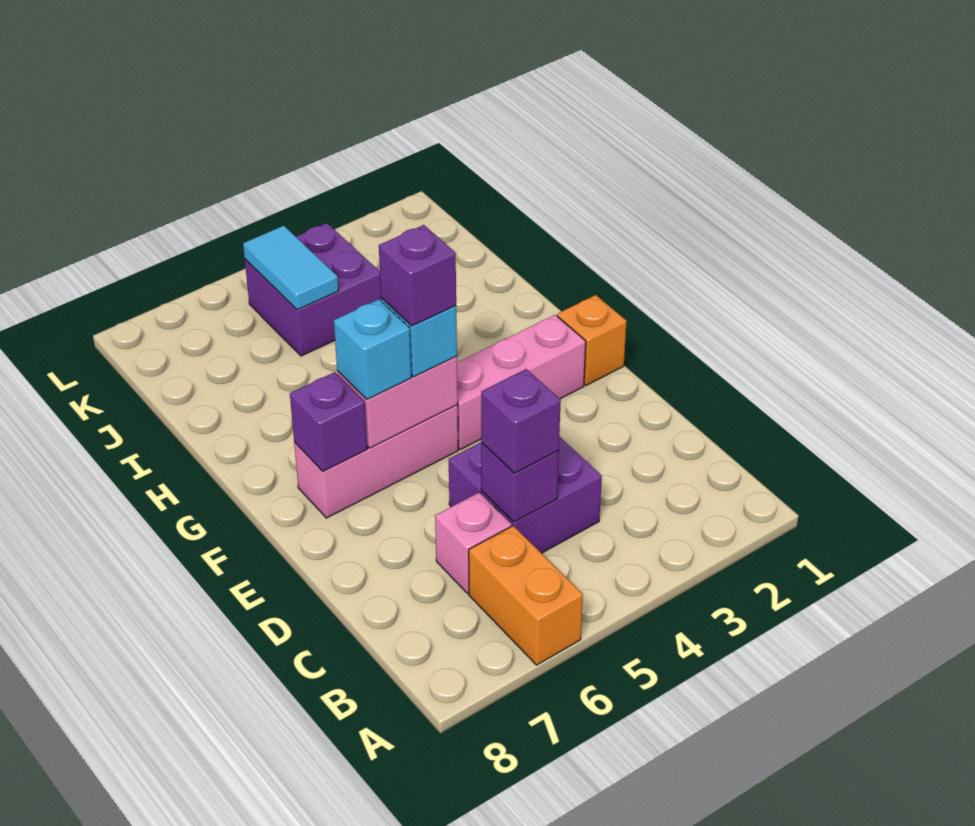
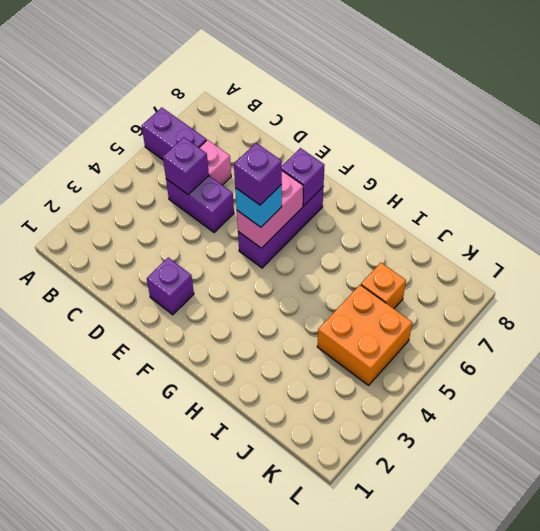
orange 1x2 brick [469,526,583,665] -> purple 1x2 brick [142,107,207,160]
purple 2x2 brick [449,437,602,553] -> purple 1x2 brick [166,176,234,233]
purple 1x1 brick [481,369,561,474] -> purple 1x1 brick moved to [147,257,194,315]
orange 1x1 brick [557,295,627,385] -> orange 1x1 brick moved to [361,263,406,309]
pink 1x3 brick [457,315,586,450] -> none
pink 1x3 brick [294,405,458,518] -> purple 1x3 brick [238,187,323,268]
cyan 1x1 brick [334,299,411,399] -> none
purple 2x2 brick [245,223,381,356] -> orange 2x2 brick [317,285,412,385]
cyan 1x2 tile [243,226,338,310] -> none

